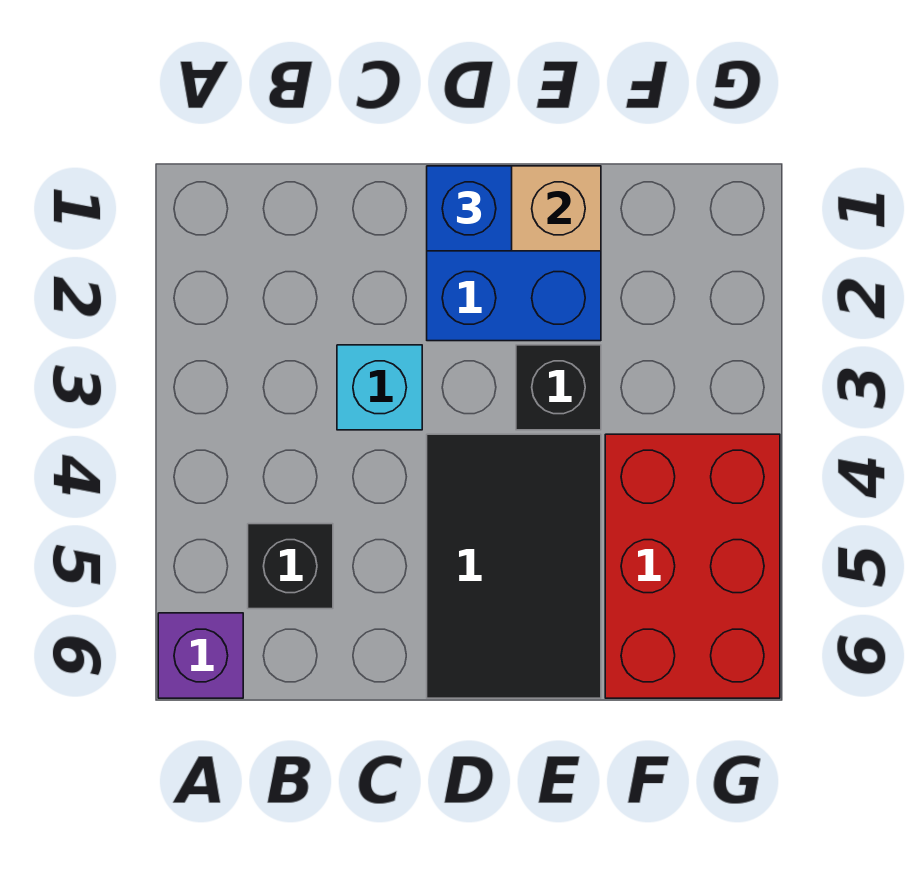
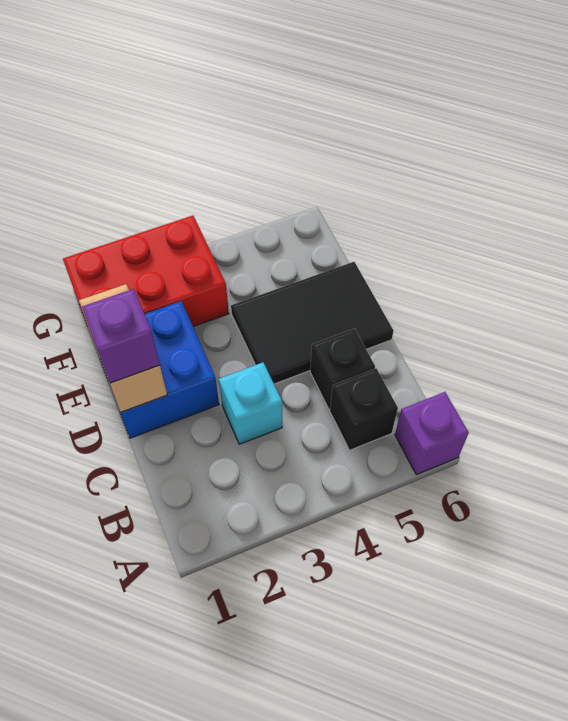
blue 1x1 brick [427,166,512,251] -> purple 1x1 brick [82,289,160,383]
black 1x1 brick [516,345,601,430] -> black 1x1 brick moved to [310,329,375,409]
red 2x3 brick [605,434,780,698] -> red 2x3 brick moved to [63,216,229,339]

